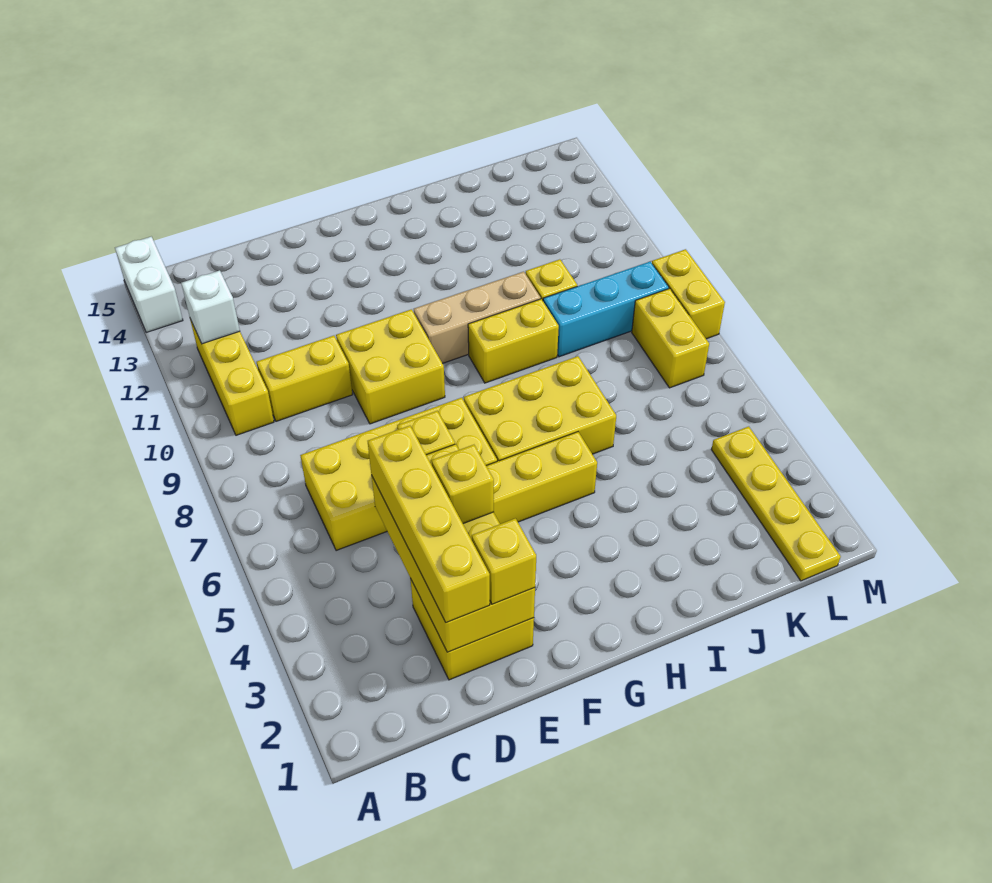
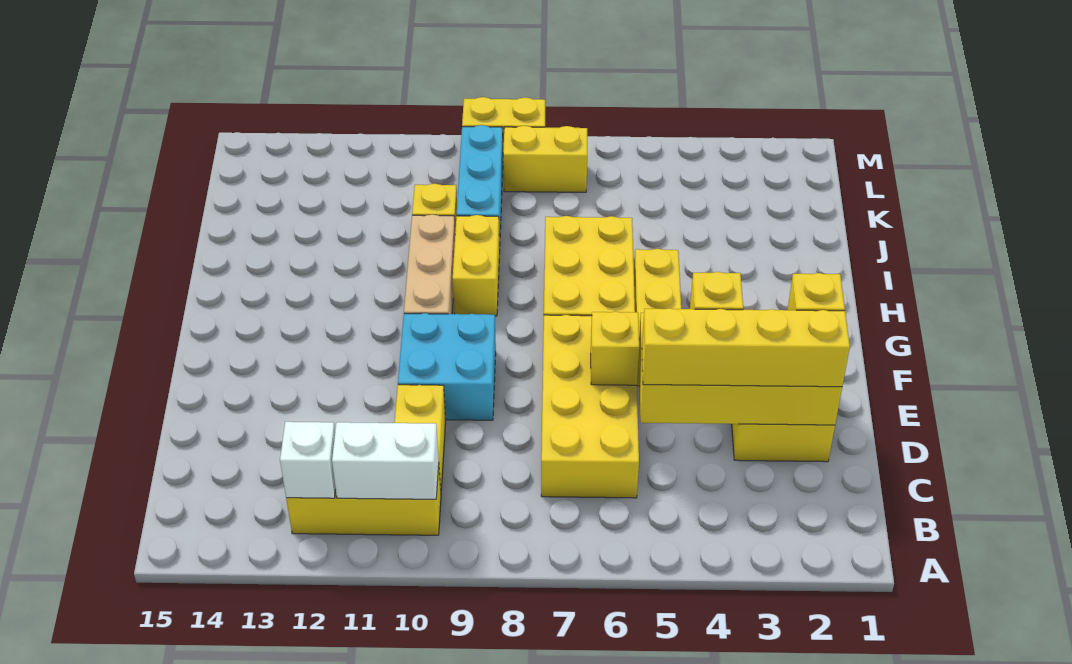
white 1x2 brick [115,237,183,333] -> white 1x2 brick moved to [332,422,439,499]
yellow 2x2 brick [336,309,445,424] -> cyan 2x2 brick [398,313,496,420]
yellow 1x4 plate [711,427,841,581] -> none

